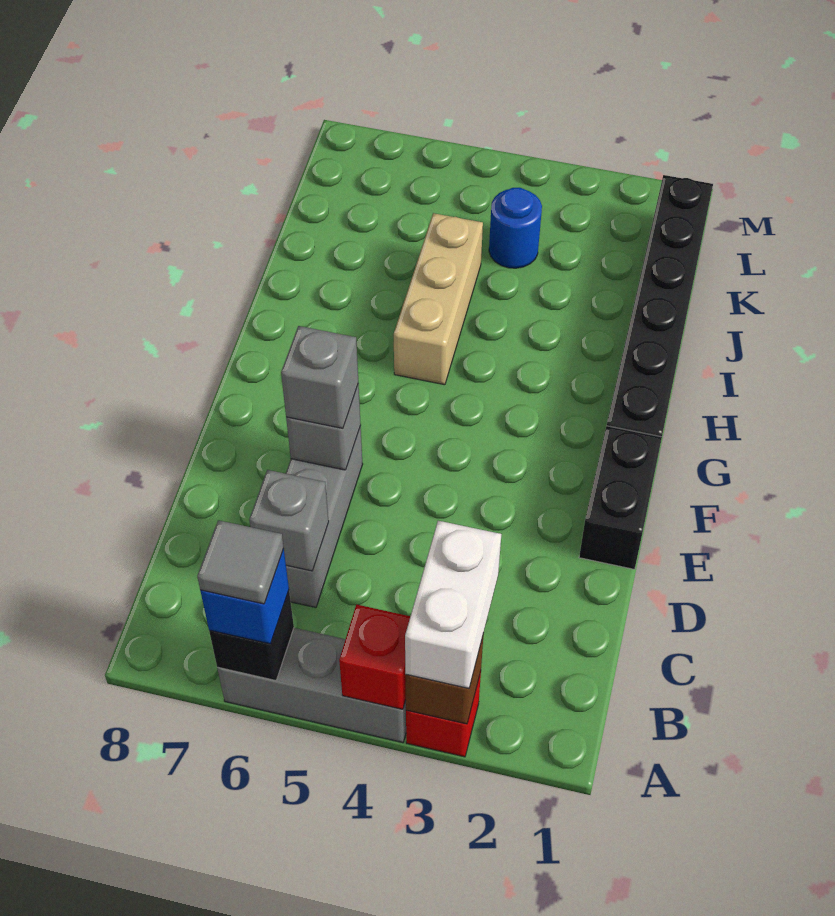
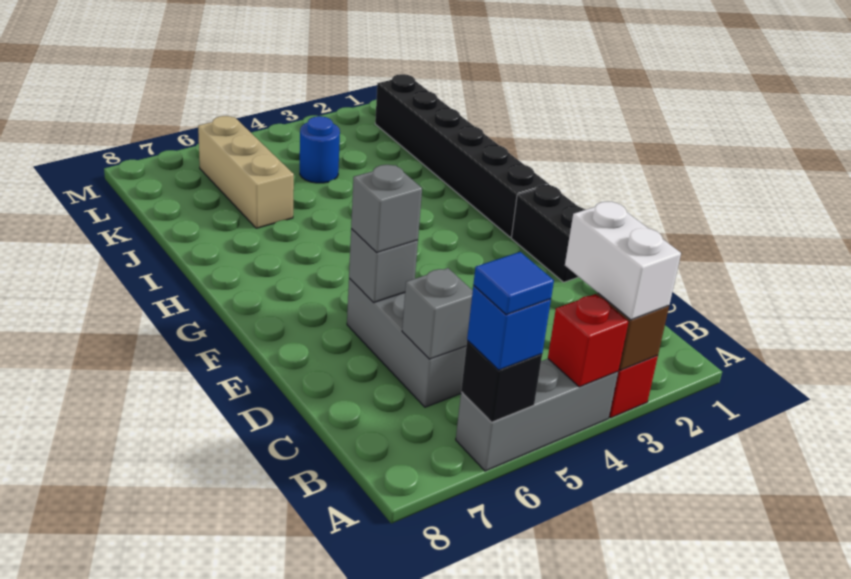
grey 1x1 tile [197,520,284,604] -> blue 1x1 tile [473,252,554,315]
tan 1x3 brick [394,213,483,385] -> tan 1x3 brick moved to [198,116,294,228]

